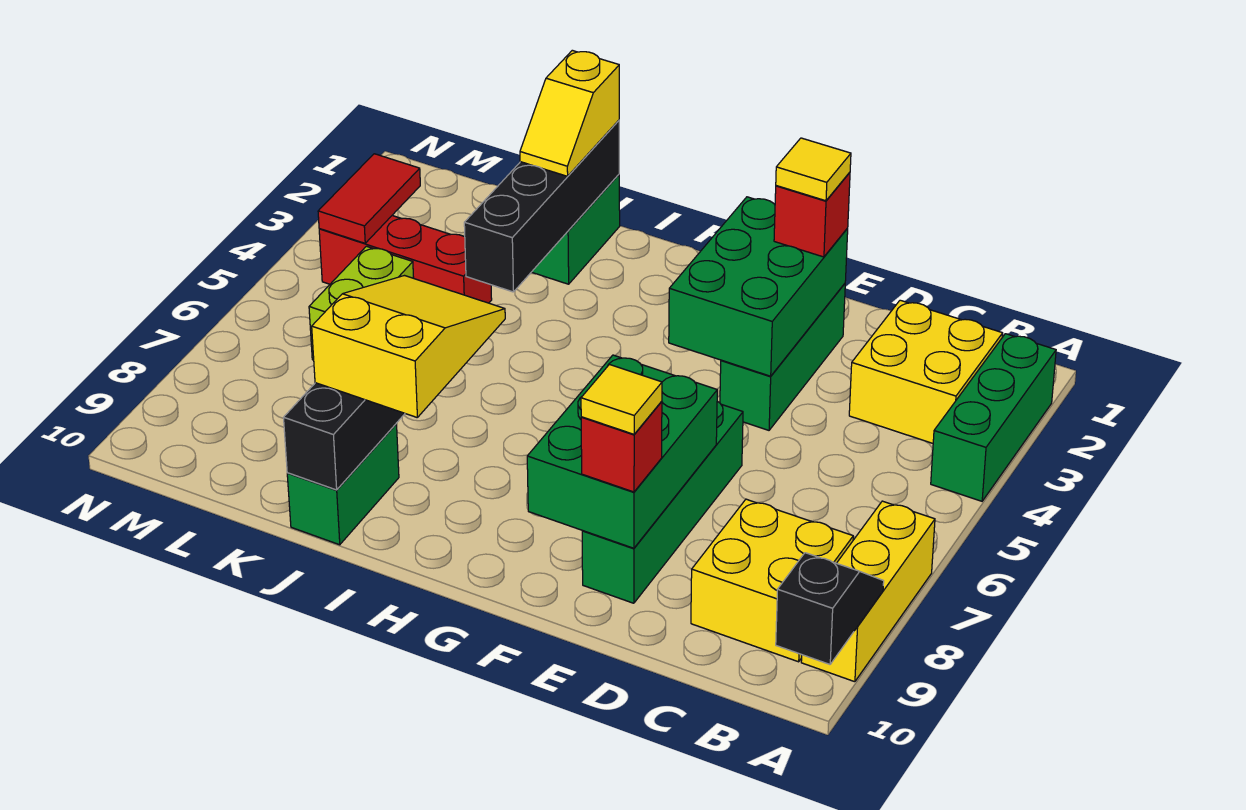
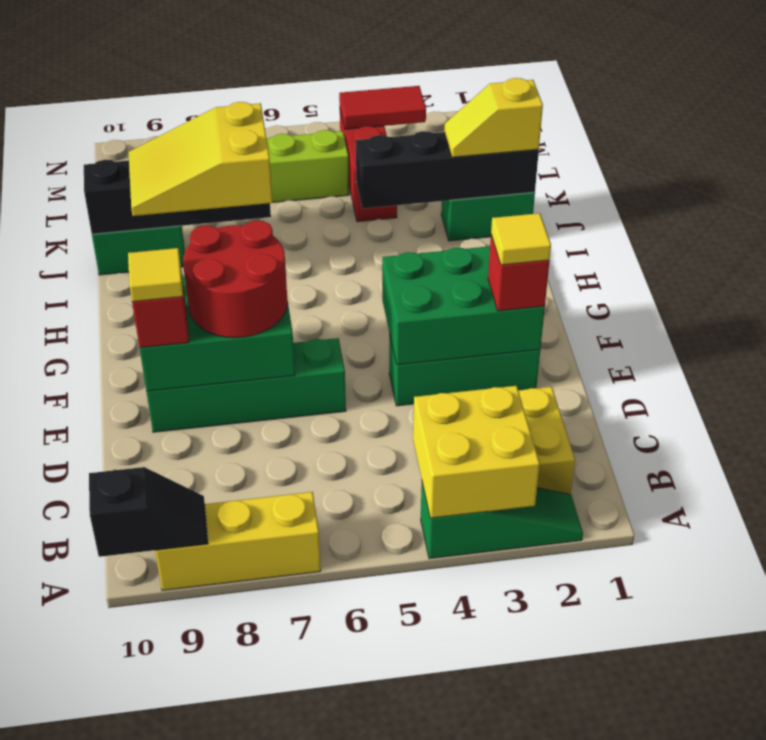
green 1x3 brick [931,334,1056,501] -> green 1x3 slope [421,483,583,559]
yellow 2x2 brick [691,499,853,662] -> yellow 2x2 brick moved to [413,386,540,518]
none -> red 2x2 round brick [183,220,288,338]
yellow 2x3 slope [312,276,505,417] -> yellow 2x3 slope turned to [128,102,273,216]

